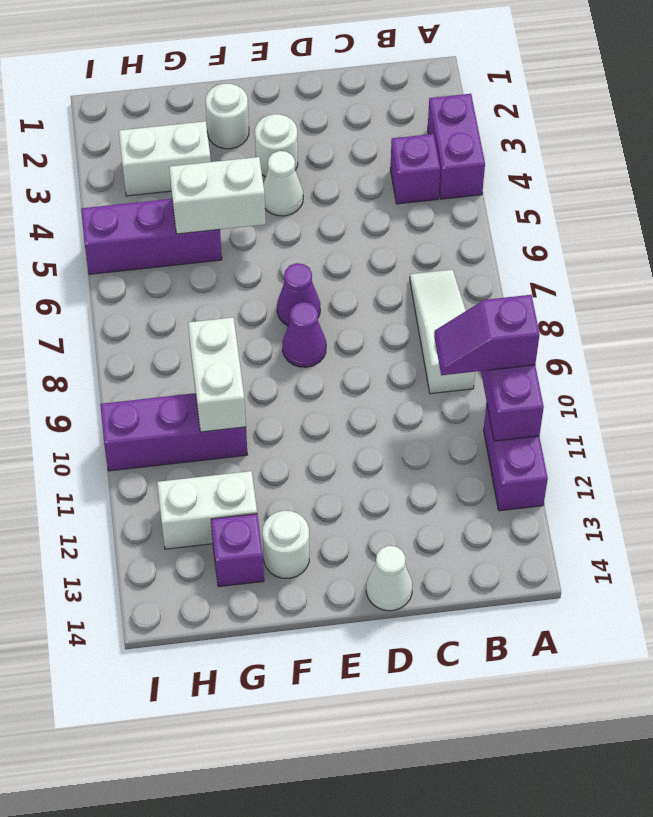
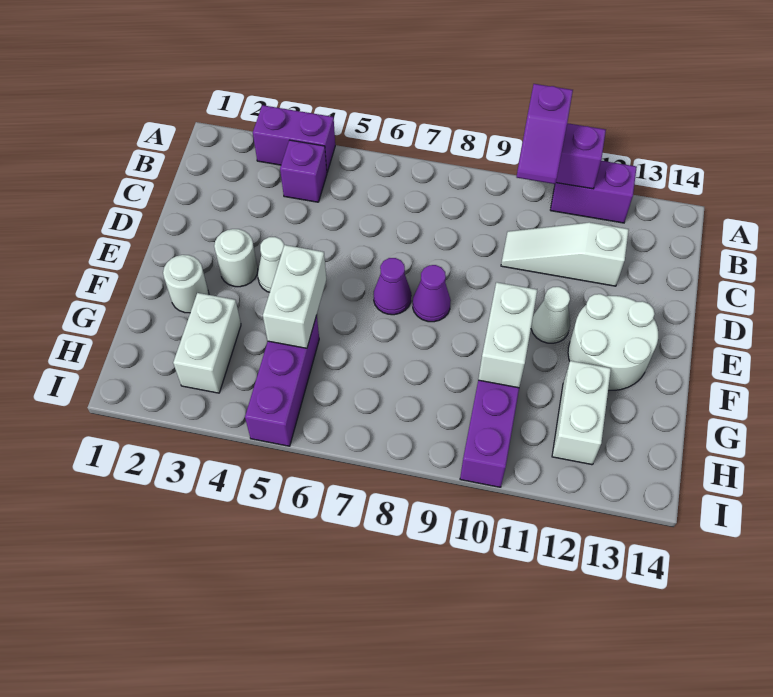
white 1x3 slope [410,270,475,394] -> white 1x3 slope moved to [501,222,629,286]
white 1x1 cone [366,546,412,611] -> white 1x1 cone moved to [531,287,570,343]
white 1x1 round brick [262,511,309,578] -> white 2x2 round brick [568,294,658,390]
white 1x2 brick [188,317,246,432] -> white 1x2 brick turned to [478,282,537,388]
purple 1x1 brick [211,514,264,587] -> none

